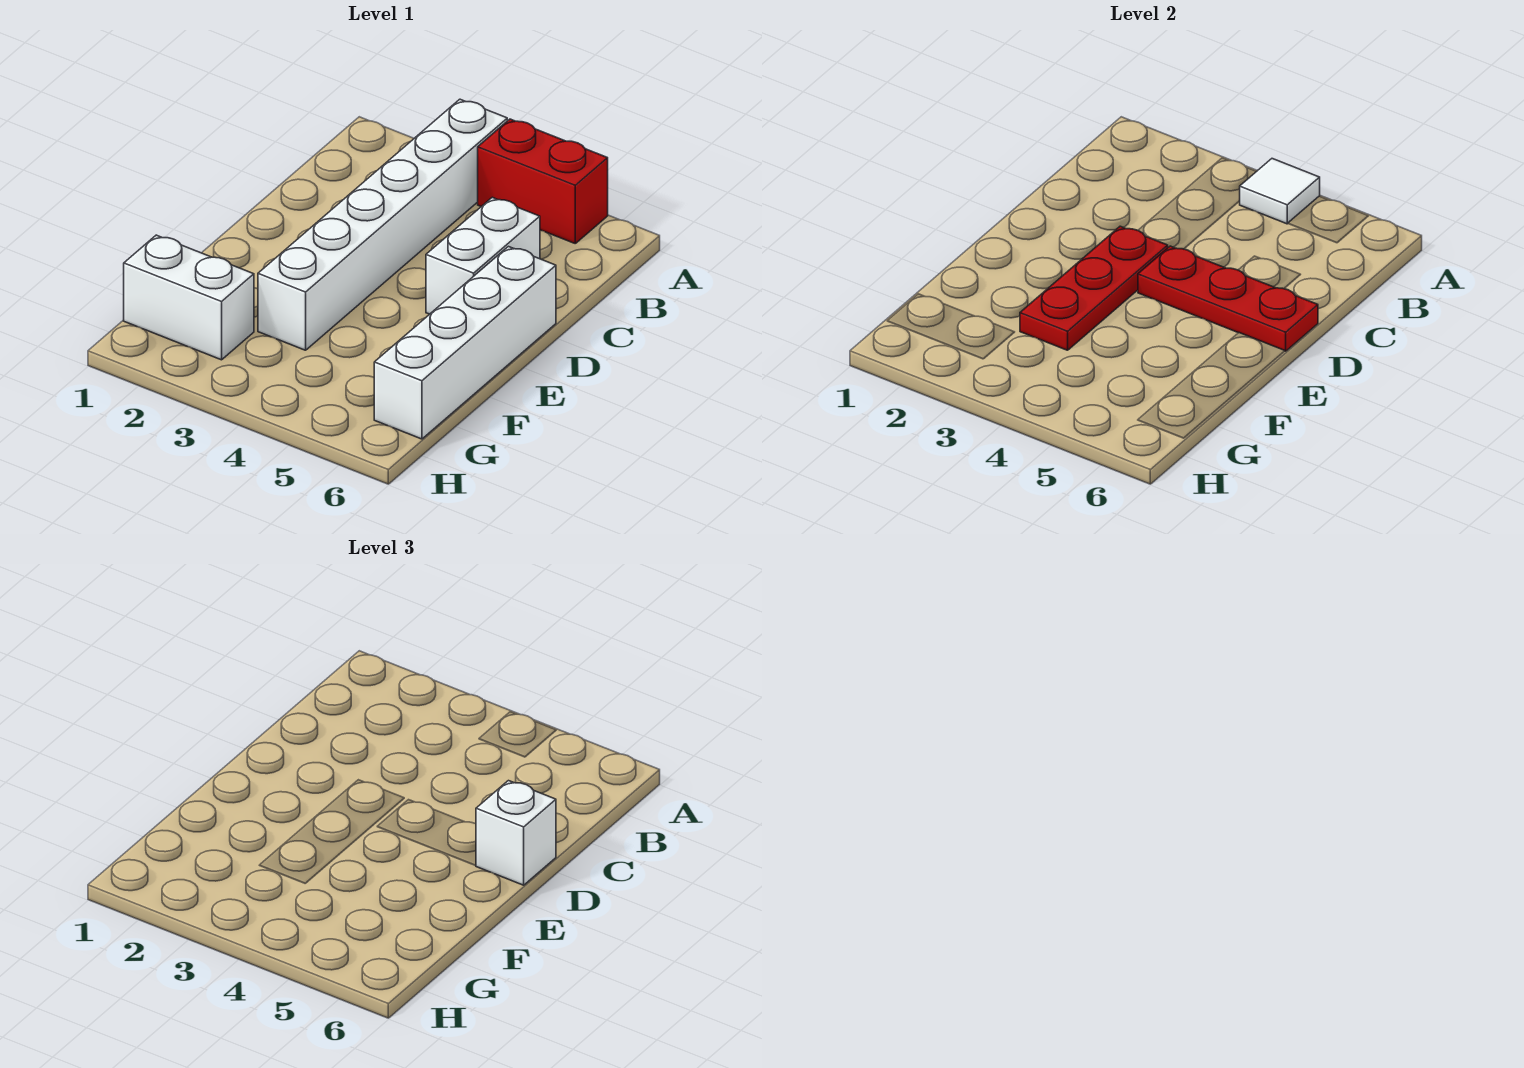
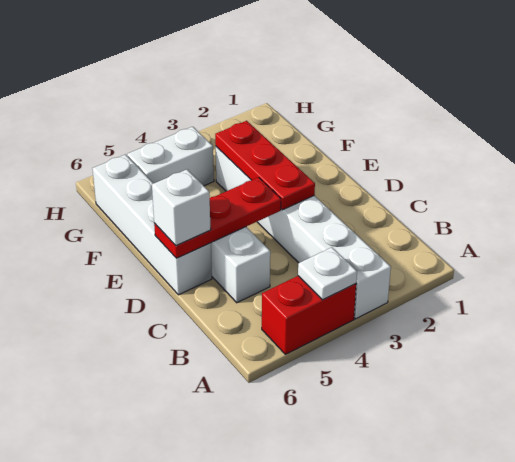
white 1x1 tile [1240,159,1320,224] -> white 1x1 plate [298,247,357,300]
white 1x2 brick [124,235,254,360] -> white 1x2 brick moved to [127,127,214,186]

